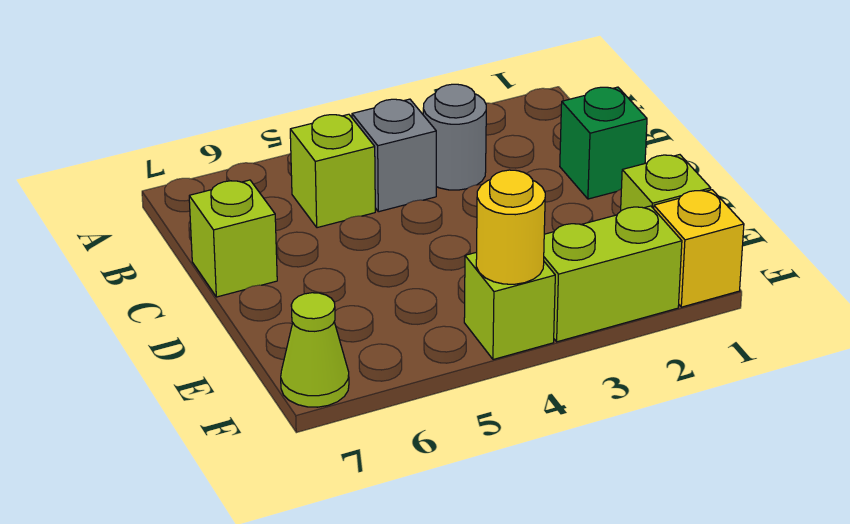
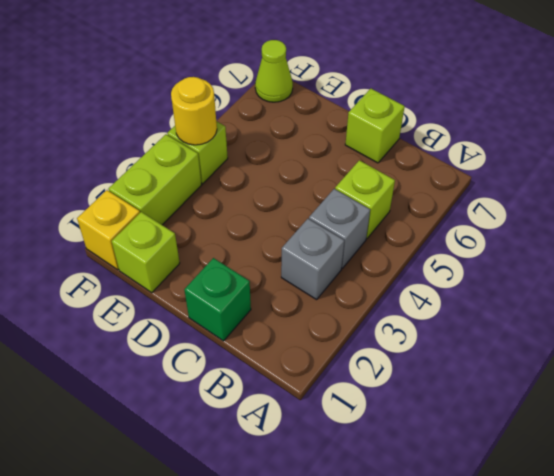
grey 1x1 round brick [423,84,486,190] -> grey 1x1 brick [281,219,344,300]

